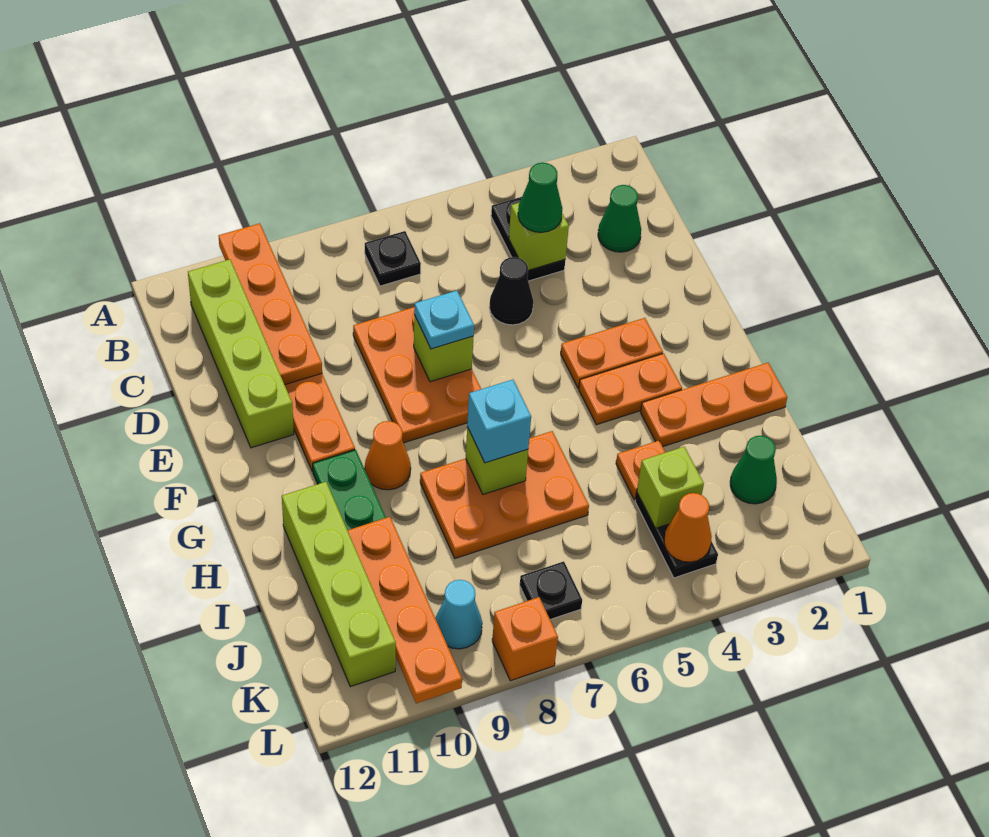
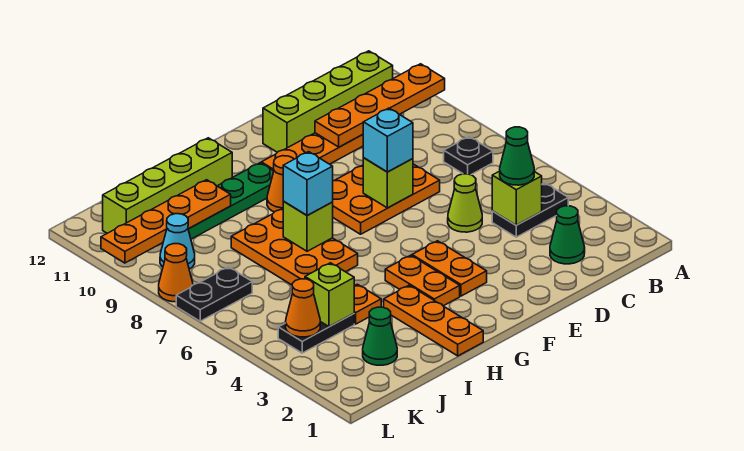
black 1x1 cone [489,257,533,325] -> lime 1x1 cone [448,174,482,232]
cyan 1x1 plate [414,290,474,349] -> cyan 1x1 brick [363,108,413,172]
black 1x1 plate [520,561,582,620] -> black 1x2 plate [176,267,252,321]
orange 1x1 brick [492,597,558,681] -> orange 1x1 cone [159,244,193,302]

